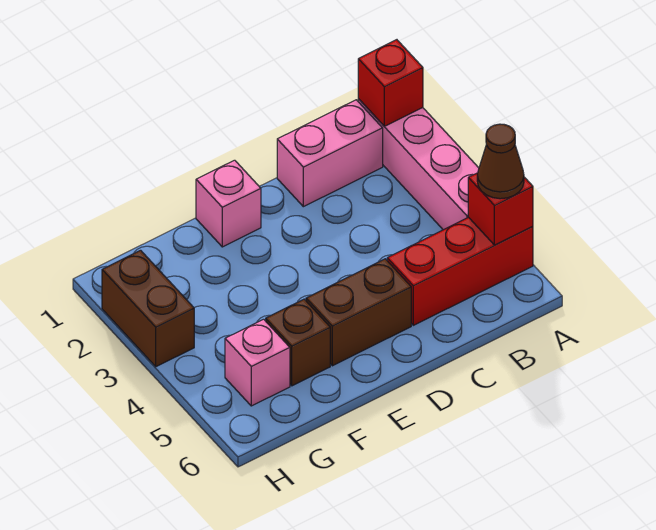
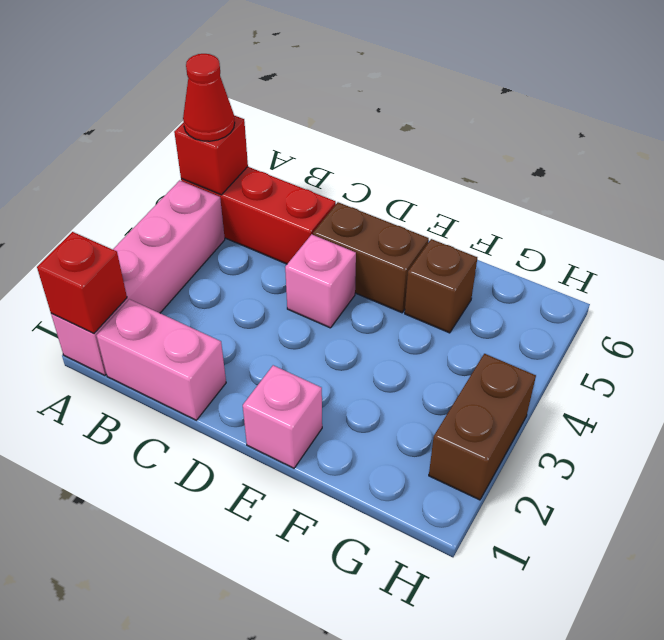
brown 1x1 cone [477,124,524,199] -> red 1x1 cone [183,54,235,141]
pink 1x1 brick [225,319,290,406] -> pink 1x1 brick moved to [285,234,356,328]

